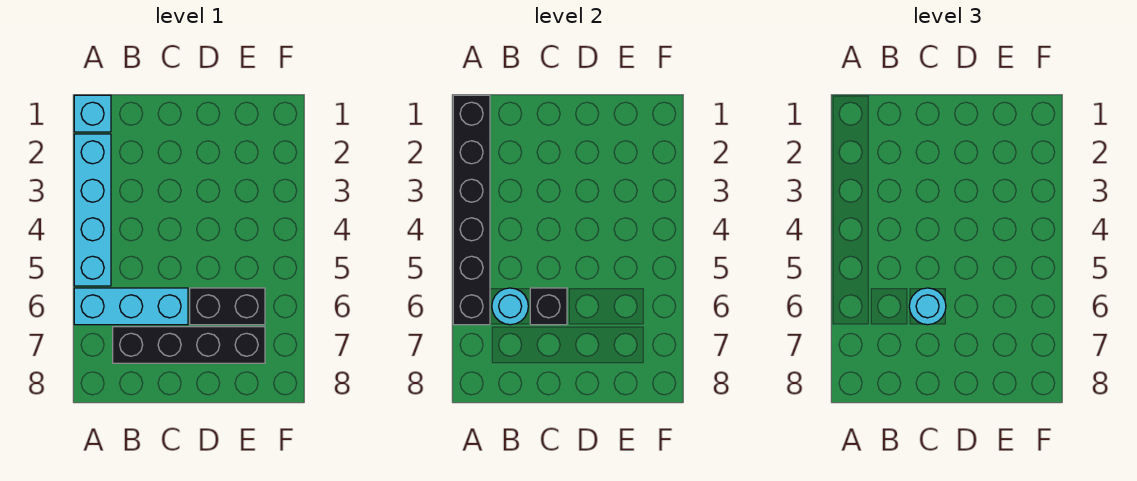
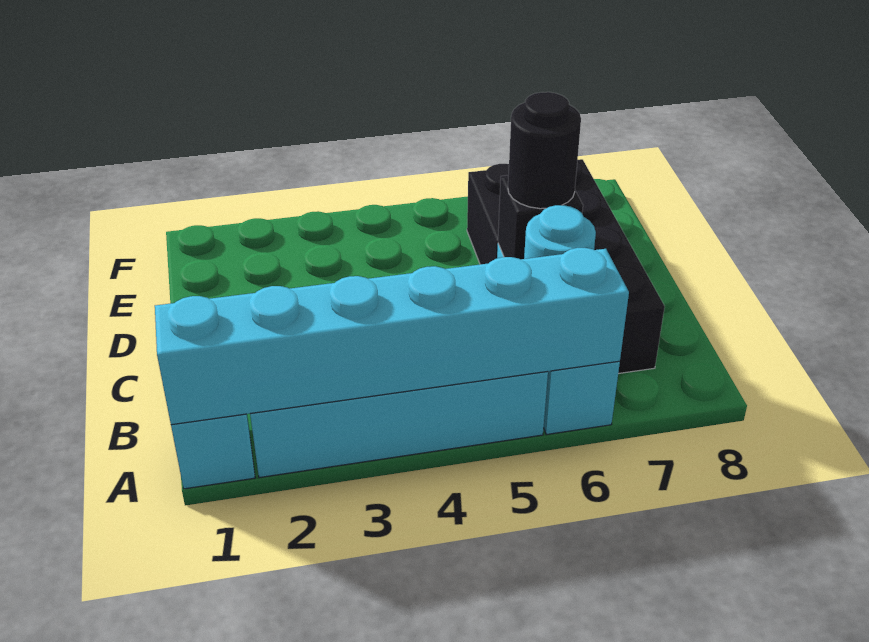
black 1x6 brick [453,95,490,325] -> cyan 1x6 brick [155,248,629,425]
cyan 1x1 round brick [909,288,946,325] -> black 1x1 round brick [508,92,581,209]

